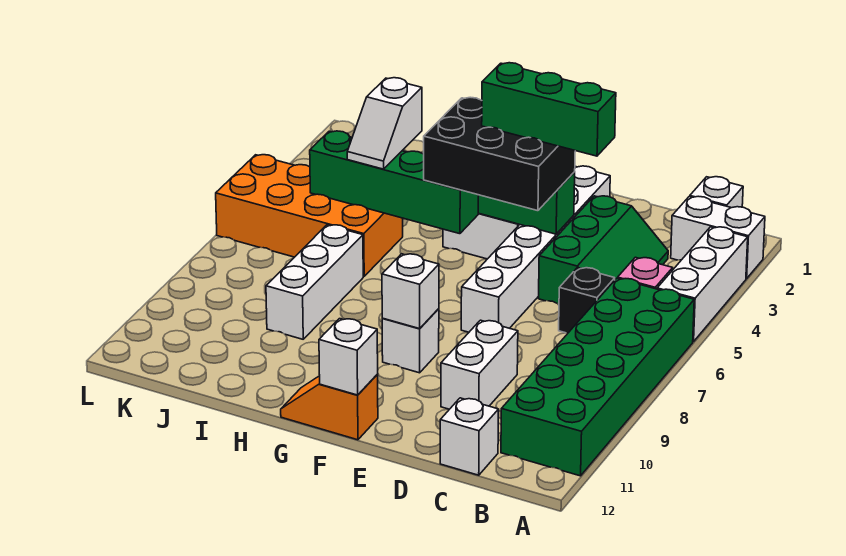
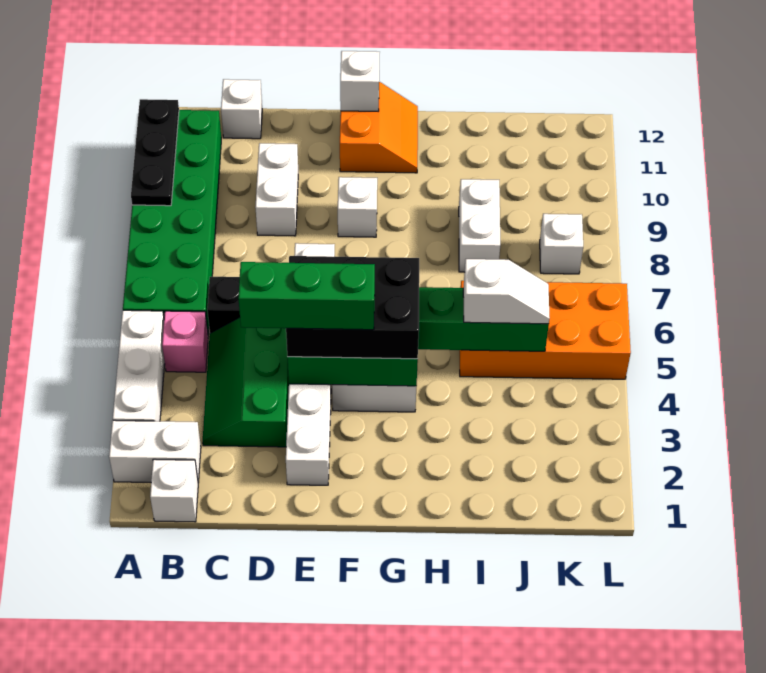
none -> black 1x3 plate [131,99,179,206]
white 1x1 brick [382,254,439,329] -> white 1x1 brick moved to [540,214,583,274]
orange 1x2 slope [281,375,378,440] -> orange 2x2 slope [340,82,418,173]
white 1x2 slope [347,78,422,169] -> white 1x2 slope turned to [463,259,550,324]
white 1x3 brick [266,225,363,339] -> white 1x2 brick [459,179,500,272]

